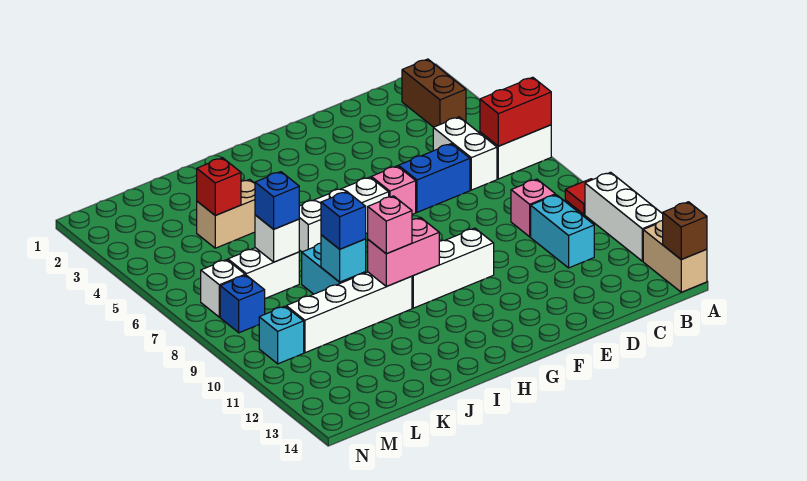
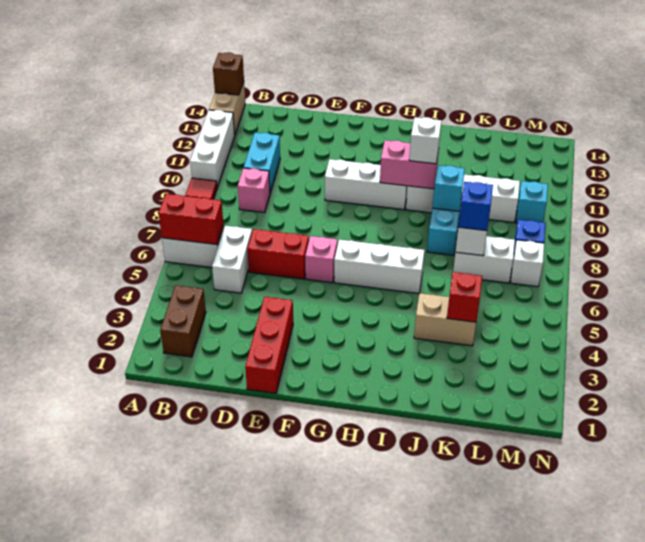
blue 1x2 brick [398,144,470,212] -> red 1x2 brick [248,229,309,279]
none -> red 1x3 brick [245,297,293,393]
pink 1x1 brick [368,196,412,254] -> white 1x1 brick [409,117,442,164]
blue 1x1 brick [321,192,366,249] -> none

